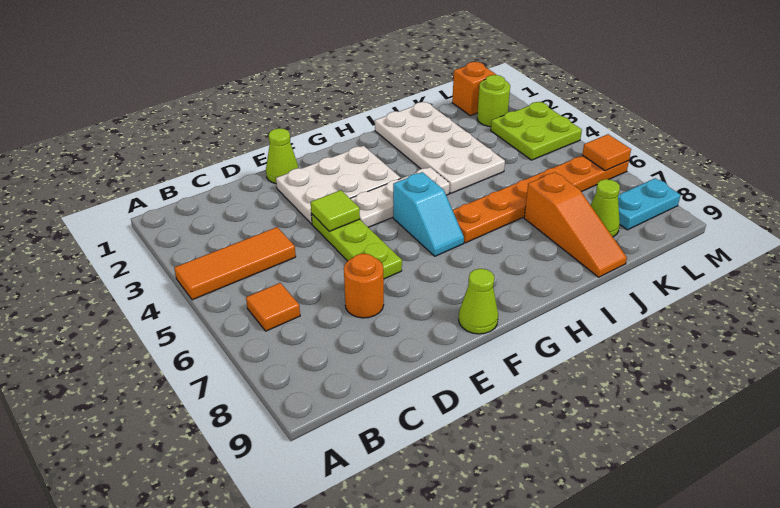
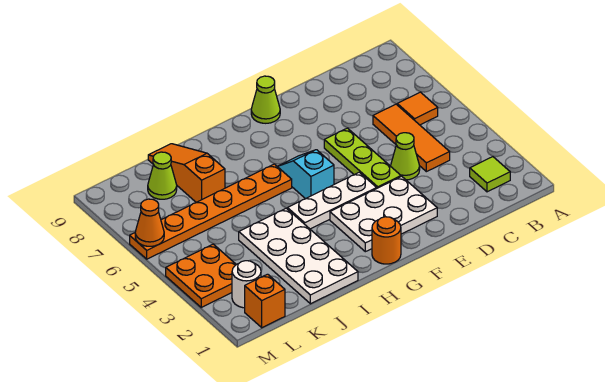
orange 1x3 tile [174,227,296,300] -> orange 1x3 tile turned to [373,104,450,172]
orange 1x1 round brick [344,254,384,318] -> orange 1x1 round brick moved to [372,217,401,264]
lime 1x1 cone [266,128,298,184] -> lime 1x1 cone moved to [391,133,420,180]
lime 1x1 tile [311,190,360,231] -> lime 1x1 tile moved to [470,157,510,192]
lime 1x1 round brick [477,75,510,127] -> white 1x1 round brick [232,261,261,308]
lime 2x2 plate [491,102,582,160] -> orange 2x2 plate [166,244,236,307]
cyan 1x2 plate [618,178,680,230] -> none
orange 1x1 tile [582,134,631,171] -> orange 1x1 cone [135,199,164,246]

